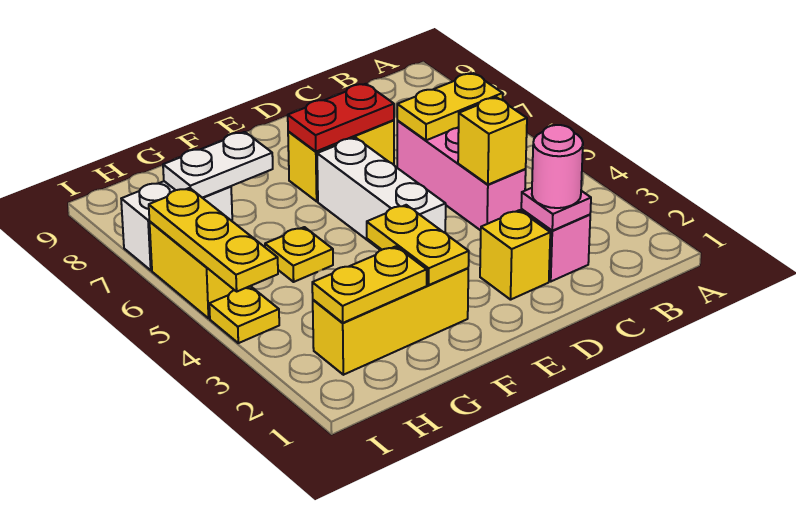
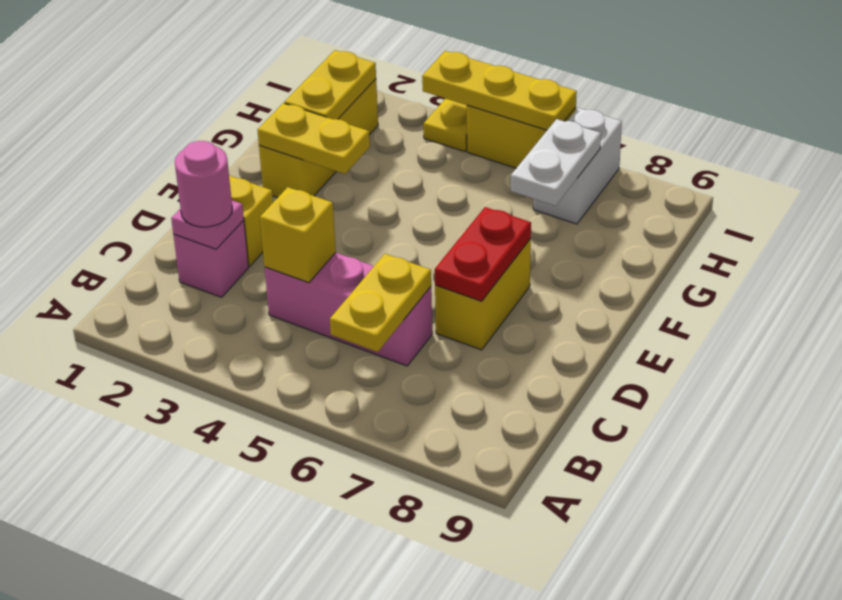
white 1x3 brick [317,138,446,250] -> none
yellow 1x1 plate [265,227,333,282] -> none

